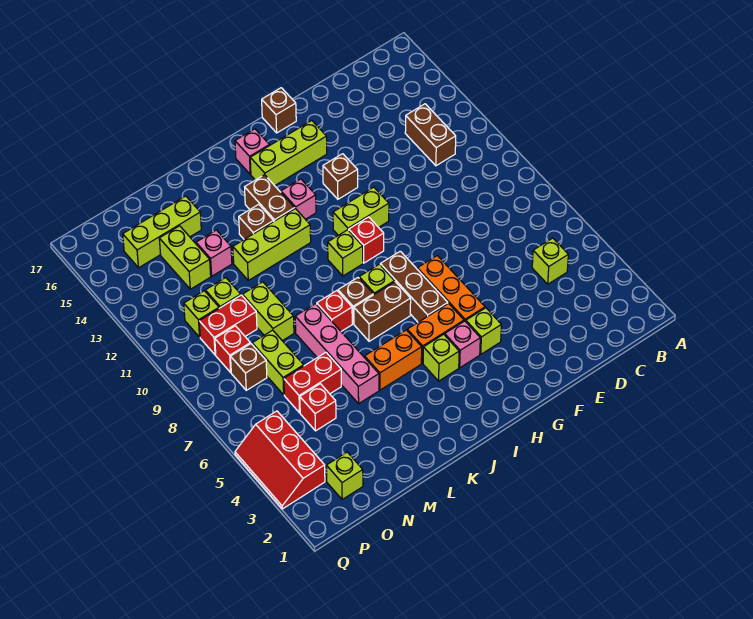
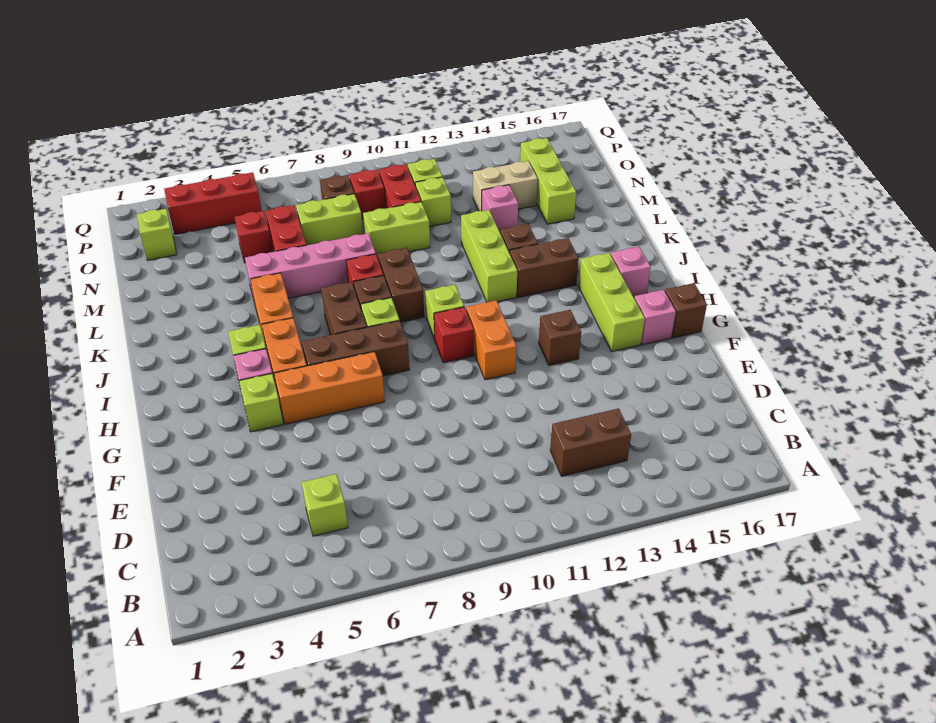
lime 1x2 brick [333,187,389,235] -> orange 1x2 brick [466,300,517,380]
pink 1x1 brick [281,179,316,219] -> pink 1x1 brick moved to [634,290,676,345]
none -> brown 1x2 brick [378,248,424,322]
lime 1x2 brick [159,226,211,289] -> tan 1x2 brick [473,161,538,211]

